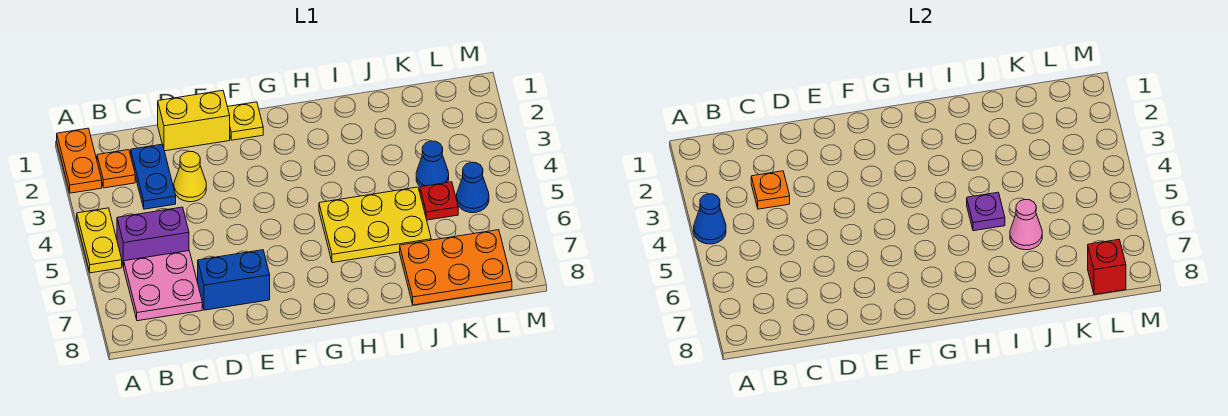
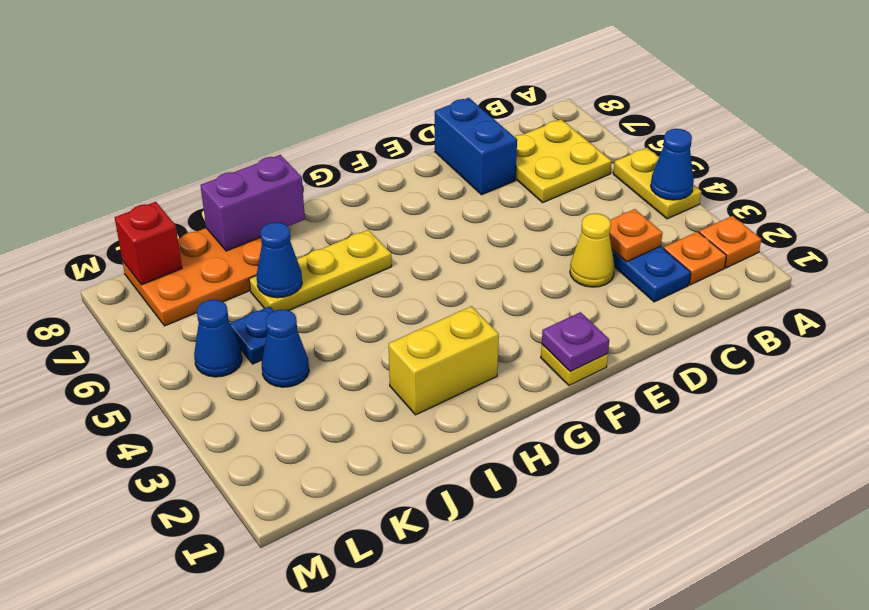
orange 1x2 plate [57,128,102,193] -> orange 1x1 plate [699,216,761,268]
purple 1x2 brick [117,207,189,267] -> purple 1x2 brick moved to [200,155,305,251]
pink 2x2 plate [124,251,202,321] -> yellow 2x2 plate [514,119,612,203]
yellow 1x2 brick [158,90,230,151] -> yellow 1x2 brick moved to [389,306,499,415]
blue 1x2 brick [198,250,270,310] -> blue 1x2 brick turned to [435,98,517,195]
yellow 2x3 plate [319,187,431,263] -> yellow 1x3 plate [249,230,392,311]
purple 1x1 plate [967,192,1005,231] -> purple 1x1 plate moved to [542,312,609,372]
pink 1x1 cone [1010,199,1042,250] -> blue 1x1 cone [257,222,302,298]
red 1x1 plate [420,182,458,220] -> blue 1x1 plate [230,306,274,364]

